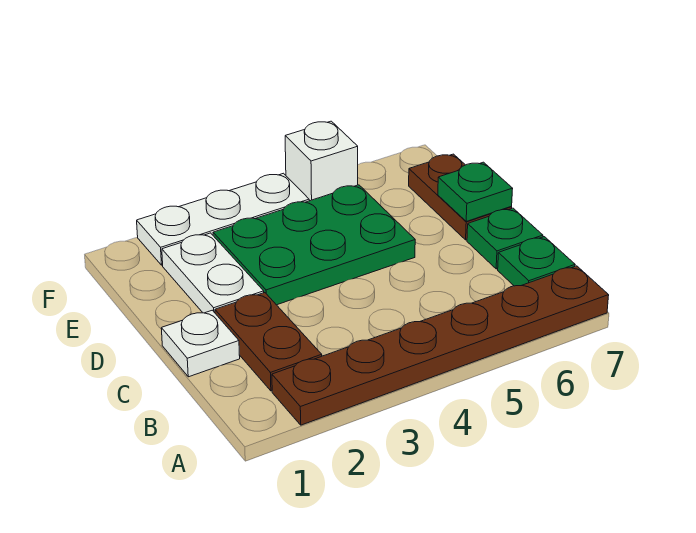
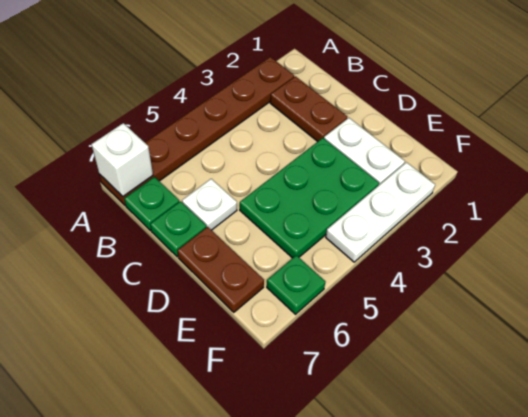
white 1x1 plate [161,310,240,377] -> white 1x1 plate moved to [182,179,237,230]
green 1x1 plate [438,162,513,221] -> green 1x1 plate moved to [267,255,326,314]
white 1x1 brick [285,121,358,201] -> white 1x1 brick moved to [91,123,153,196]

